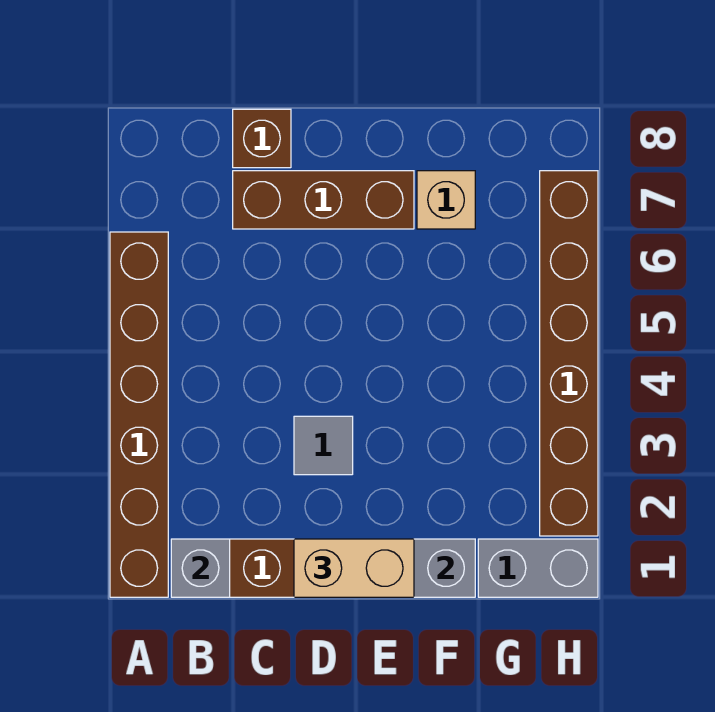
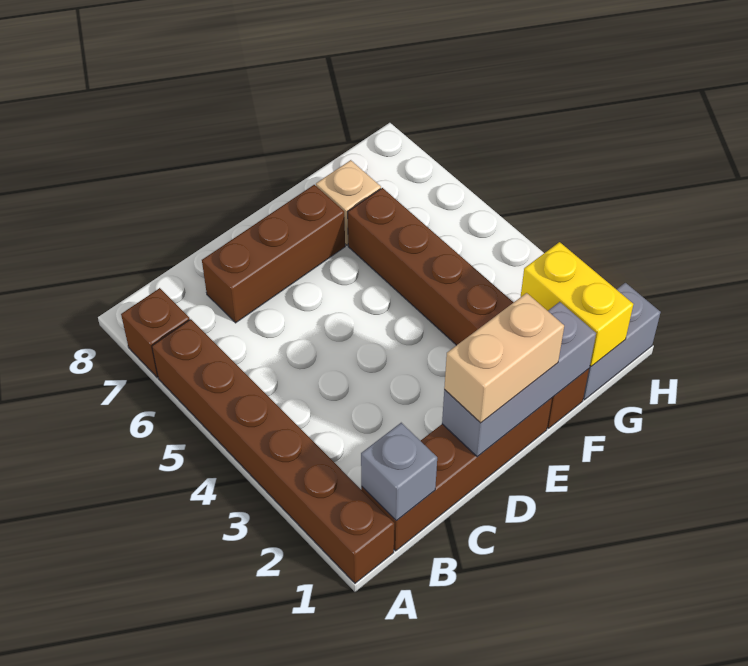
brown 1x1 brick [233,109,291,168] -> brown 1x1 brick moved to [121,288,190,377]
grey 1x1 tile [294,416,353,475] -> none
none -> yellow 1x2 brick [521,242,633,366]
brown 1x6 brick [540,171,598,536] -> brown 1x6 brick moved to [348,188,589,428]

